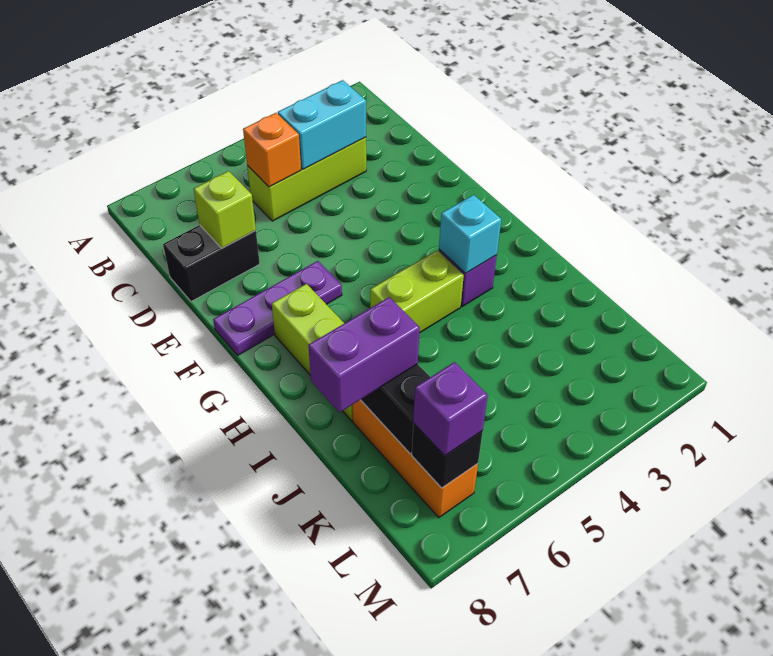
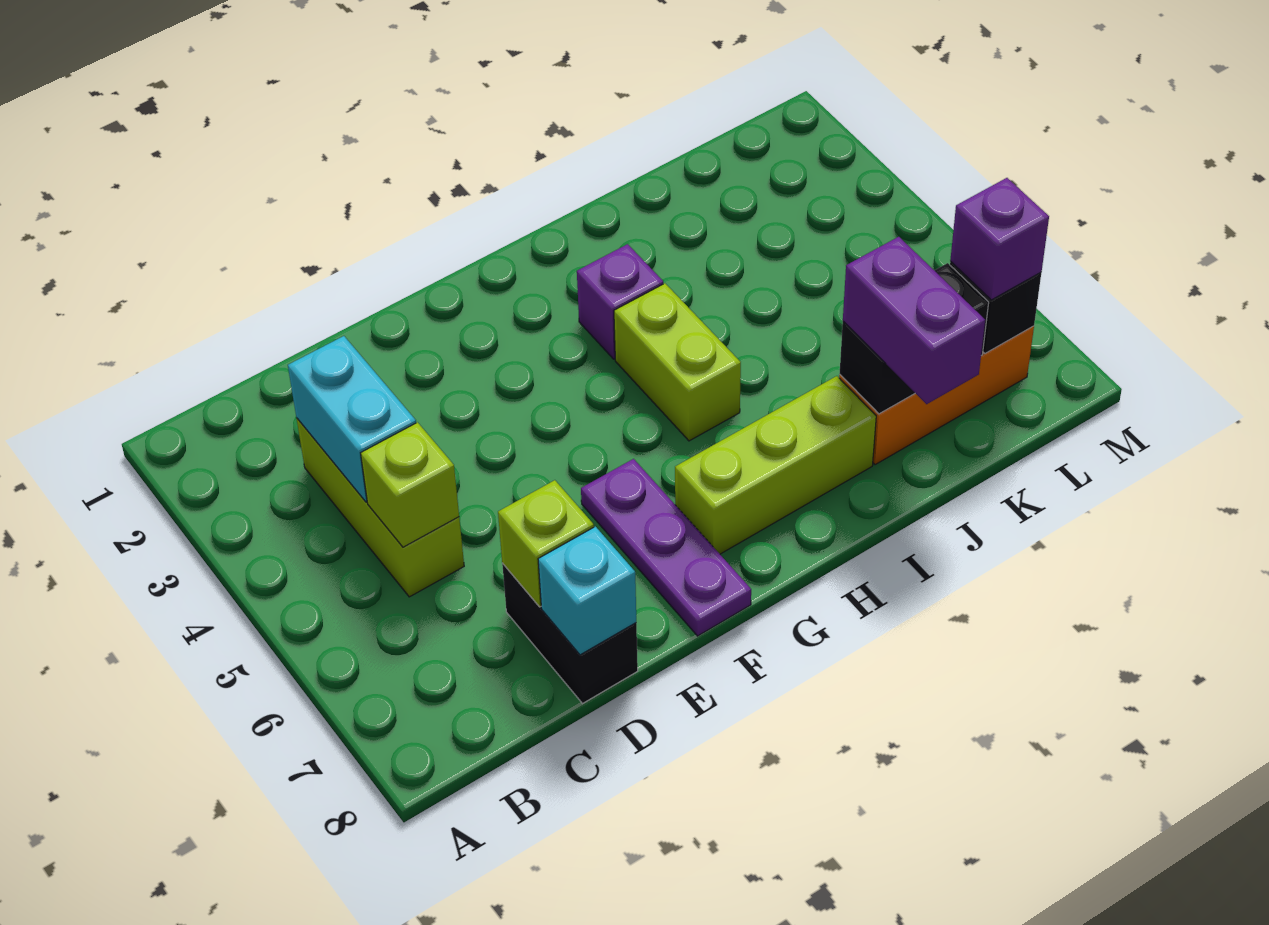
orange 1x1 brick [243,113,301,187] -> lime 1x1 brick [361,422,459,547]
cyan 1x1 brick [439,195,501,273] -> cyan 1x1 brick moved to [538,527,636,655]

